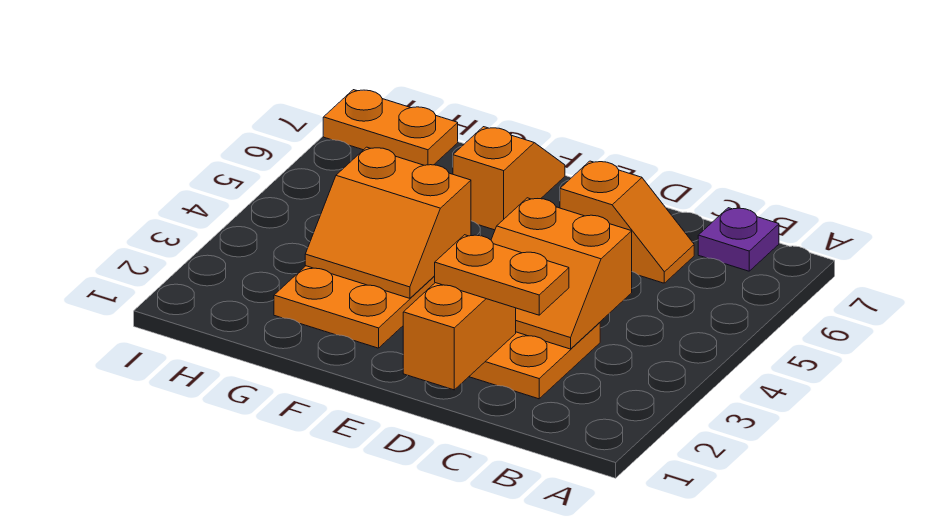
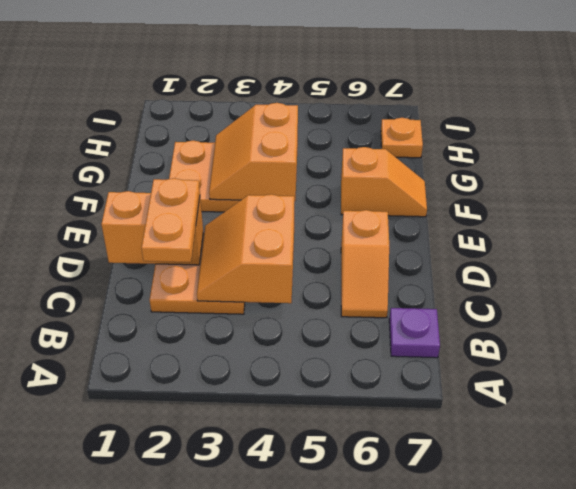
orange 1x2 plate [323,90,458,165] -> orange 1x1 plate [381,118,423,158]

